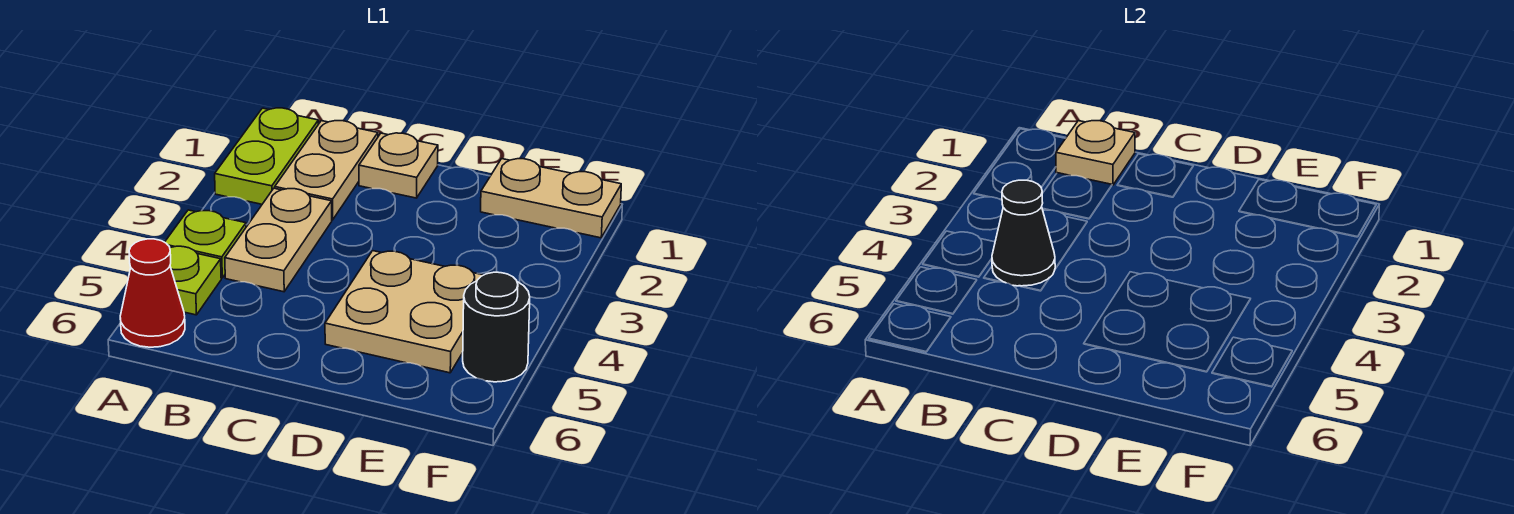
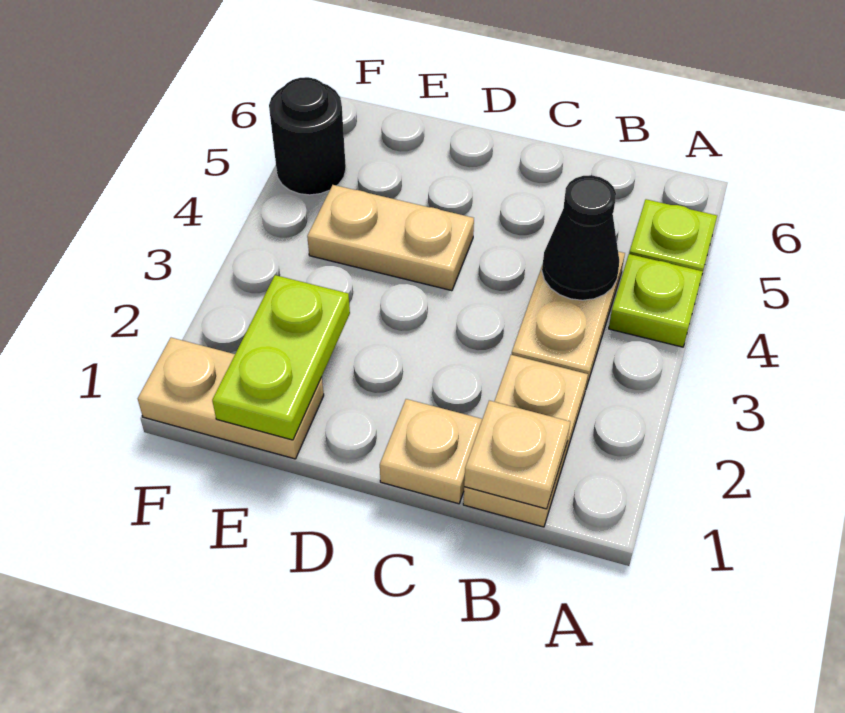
lime 1x2 plate [215,108,318,204] -> lime 1x2 plate moved to [212,275,350,440]
red 1x1 cone [120,239,185,347] -> none
tan 2x2 plate [325,251,483,373] -> tan 1x2 plate [307,185,474,291]

